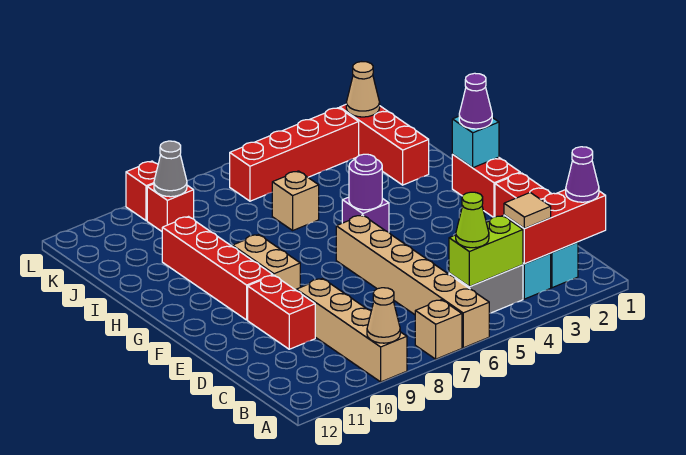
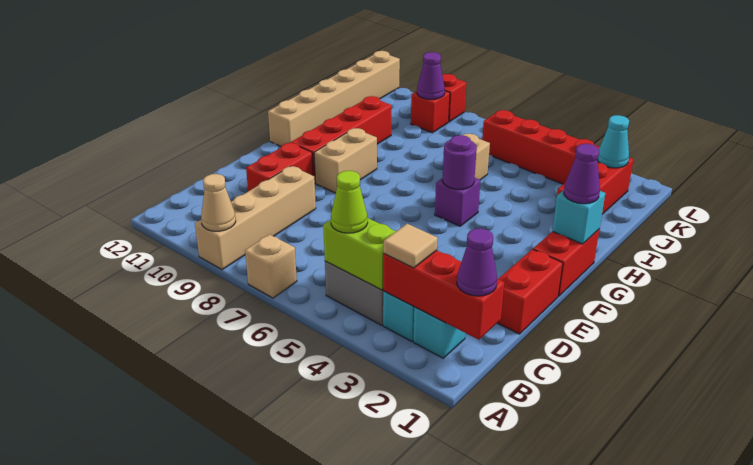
tan 1x6 brick [336,215,489,348] -> tan 1x6 brick moved to [268,51,400,146]
tan 1x1 cone [346,62,380,117] -> cyan 1x1 cone [597,115,629,168]
grey 1x1 cone [154,141,187,197] -> purple 1x1 cone [417,52,445,100]

